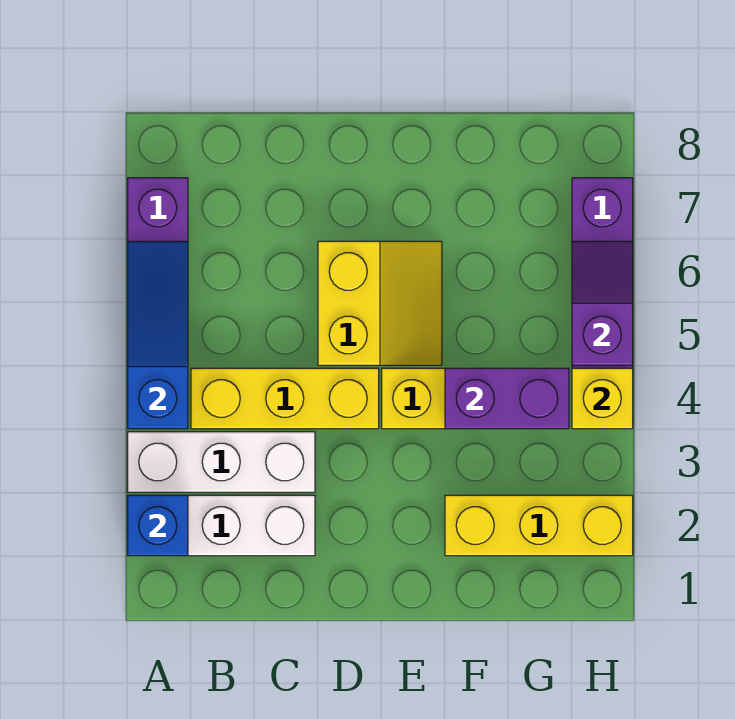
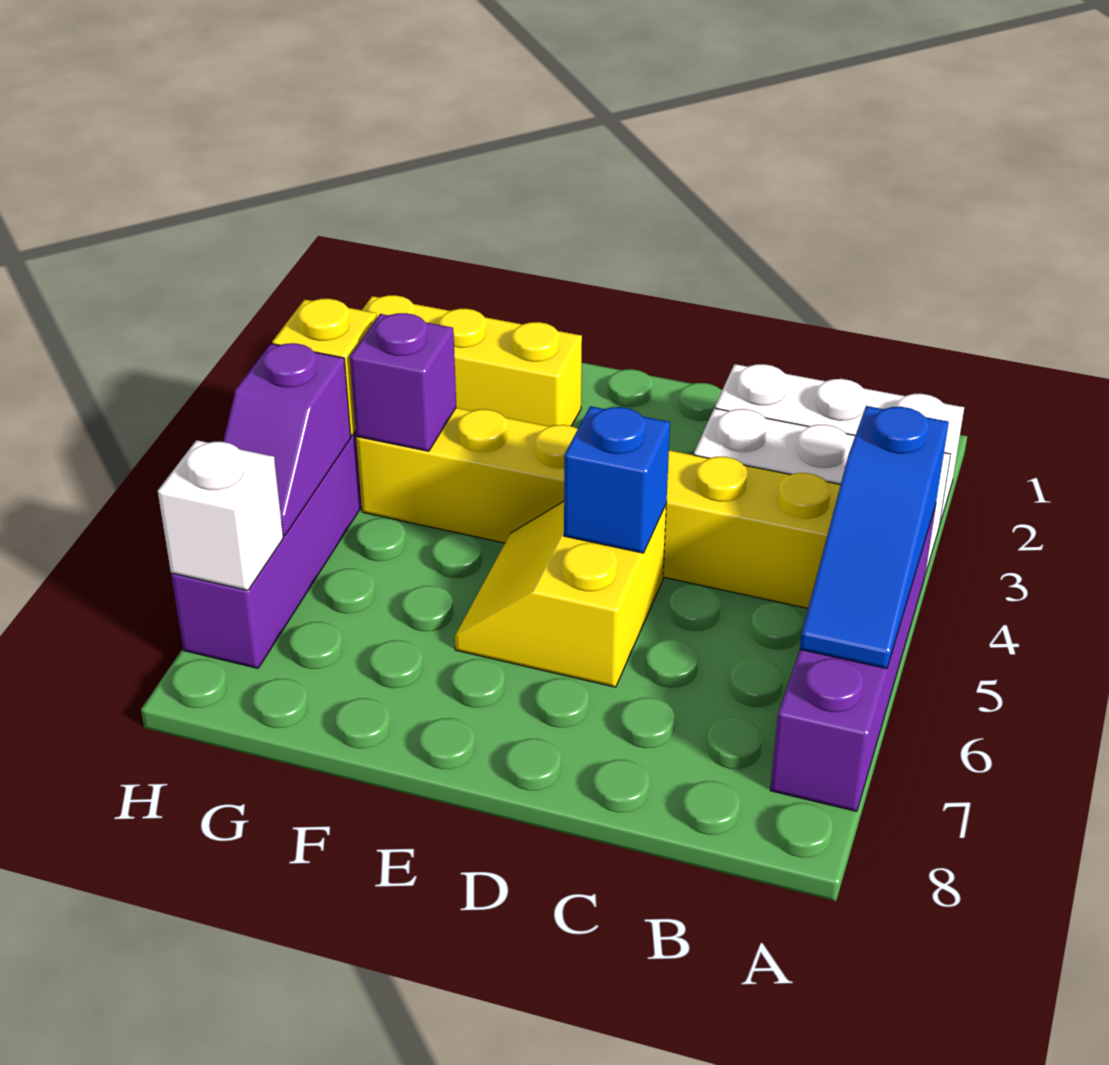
blue 1x1 brick [128,495,188,556] -> blue 1x1 brick moved to [564,406,670,553]
purple 1x2 brick [445,368,569,429] -> purple 1x1 brick [350,313,456,451]
none -> white 1x1 brick [158,440,283,590]

